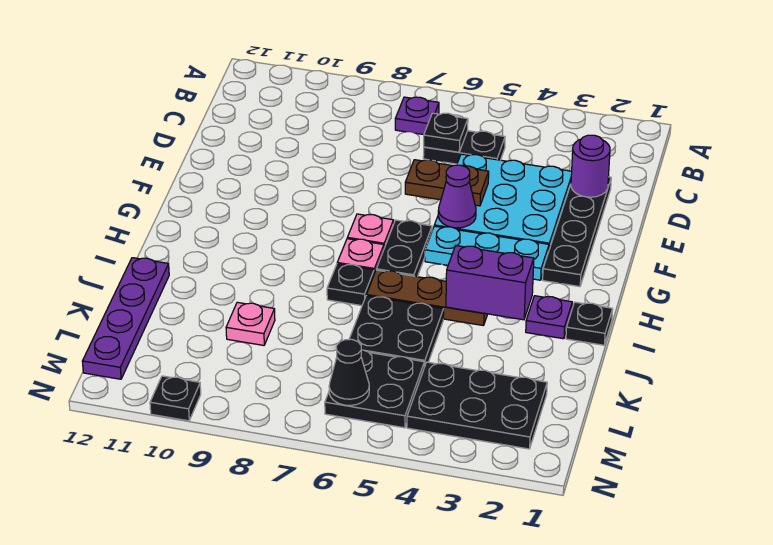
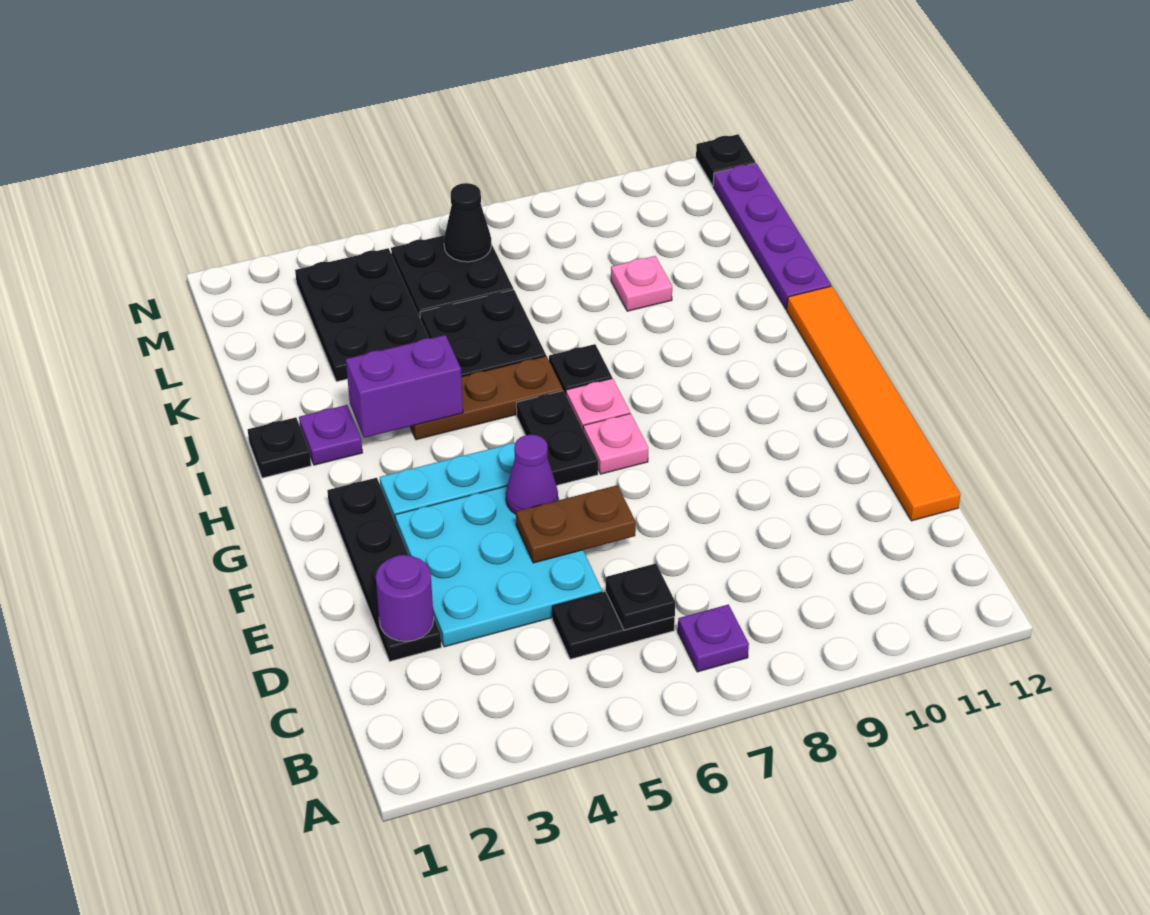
none -> orange 1x6 tile [787,286,961,521]
black 2x3 plate [407,362,547,449] -> black 2x3 plate turned to [295,248,429,382]
black 1x1 plate [150,376,201,421] -> black 1x1 plate moved to [696,134,755,186]

